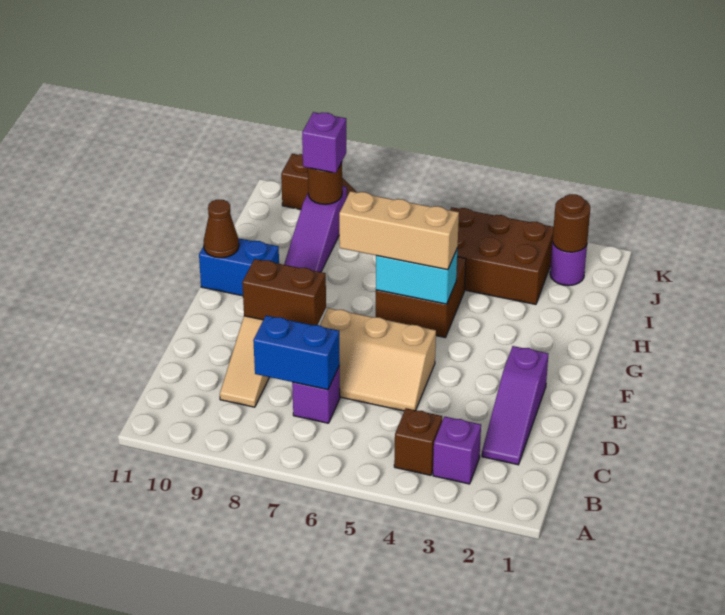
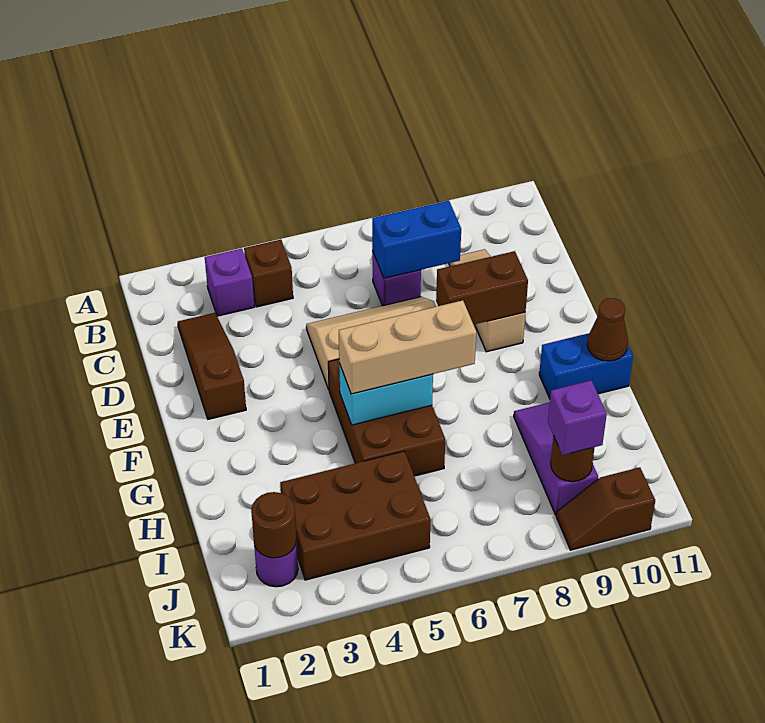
purple 1x3 slope [482,346,548,465] -> brown 1x3 slope [178,313,246,419]
brown 2x2 brick [376,257,466,337] -> brown 2x3 brick [328,359,445,476]

